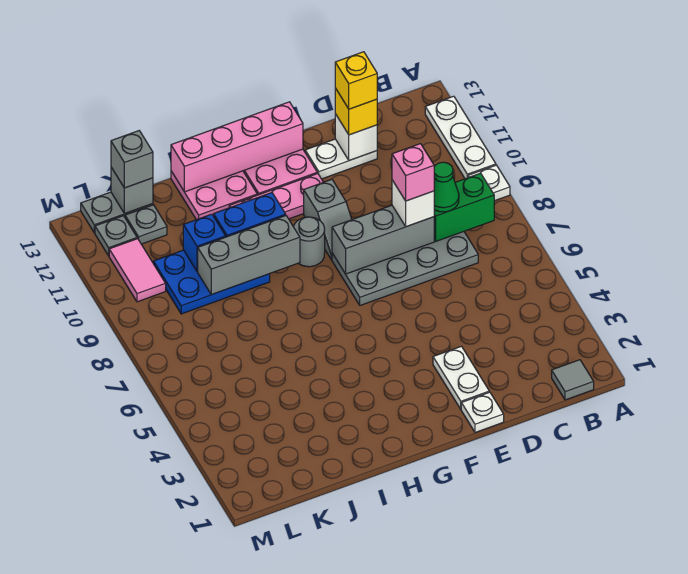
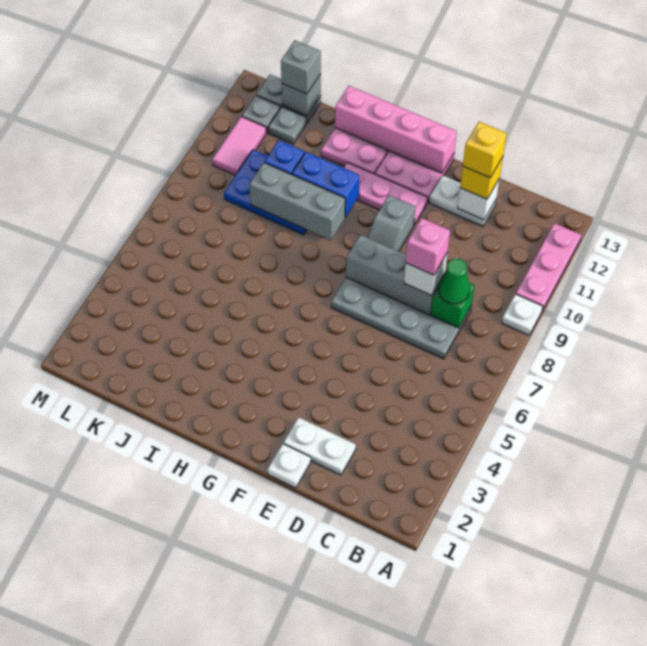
white 1x3 plate [425,96,496,179] -> pink 1x3 plate [516,223,581,310]
grey 1x1 tile [552,360,594,400] -> none
green 1x2 brick [434,173,494,241] -> green 1x1 brick [431,283,474,328]
white 1x2 plate [433,346,489,409] -> white 1x2 plate turned to [284,417,356,475]
grey 1x1 round brick [293,217,325,267] -> none

